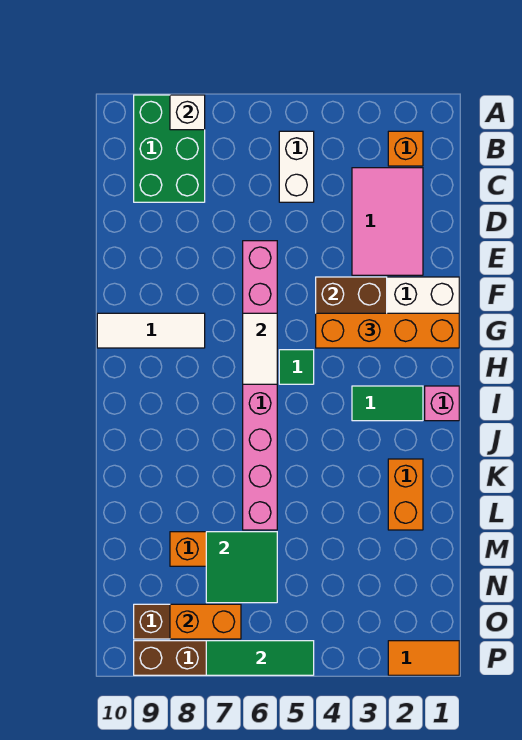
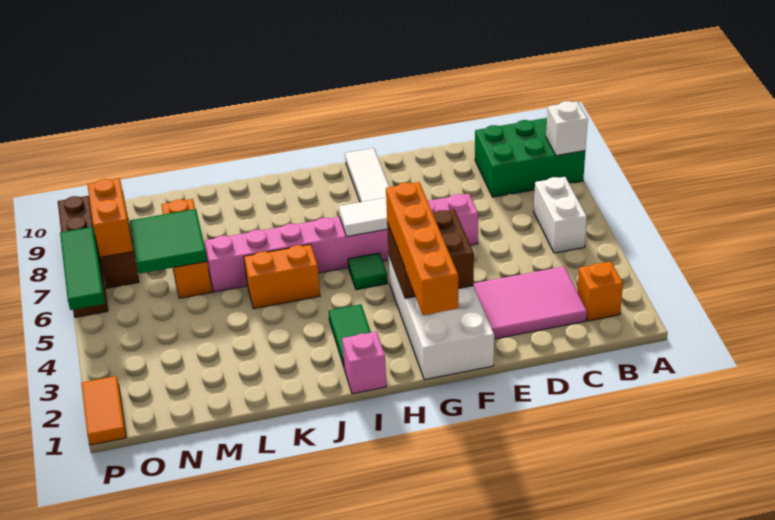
white 1x2 brick [279,131,314,202] -> white 1x2 brick turned to [534,177,587,253]
orange 1x2 brick [388,459,423,530] -> orange 1x2 brick moved to [244,244,320,309]

